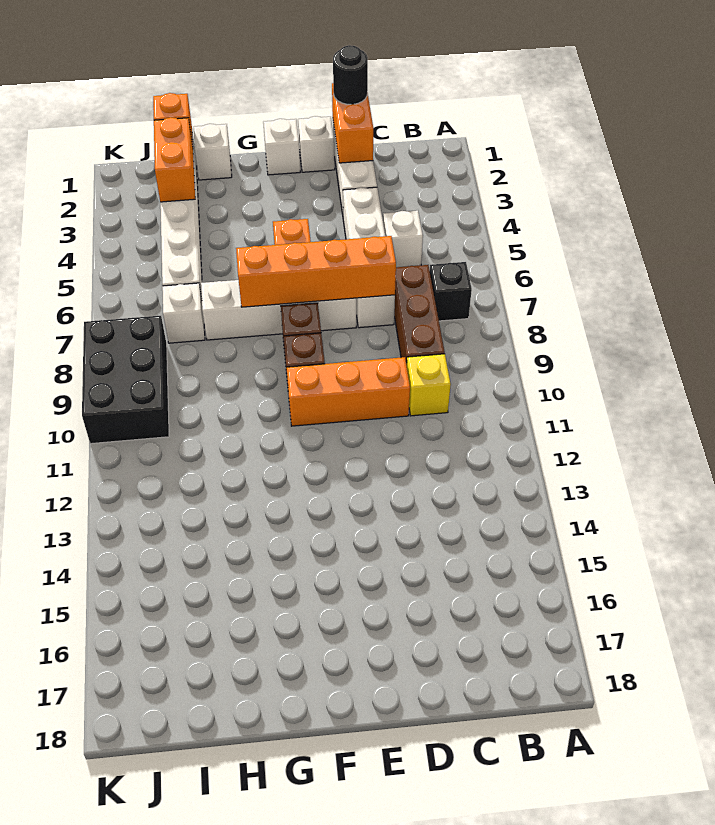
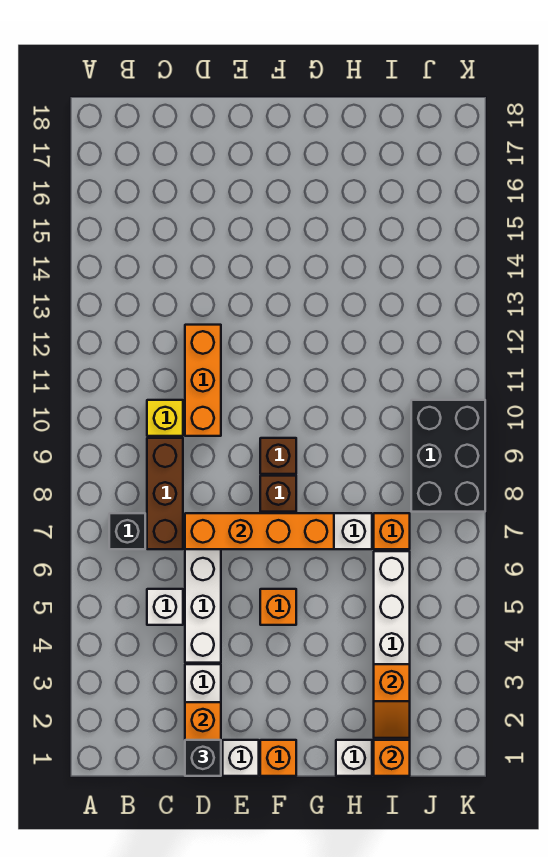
black 1x1 round brick [333,45,368,105] -> black 1x1 brick [185,740,221,776]
orange 1x3 brick [287,357,410,426] -> orange 1x3 brick turned to [185,325,221,436]
white 1x1 brick [263,119,300,175] -> orange 1x1 brick [260,740,296,776]
orange 1x2 brick [154,117,195,202] -> orange 1x2 slope [374,664,410,738]
white 1x1 brick [162,283,205,343] -> orange 1x1 brick [374,513,410,549]

